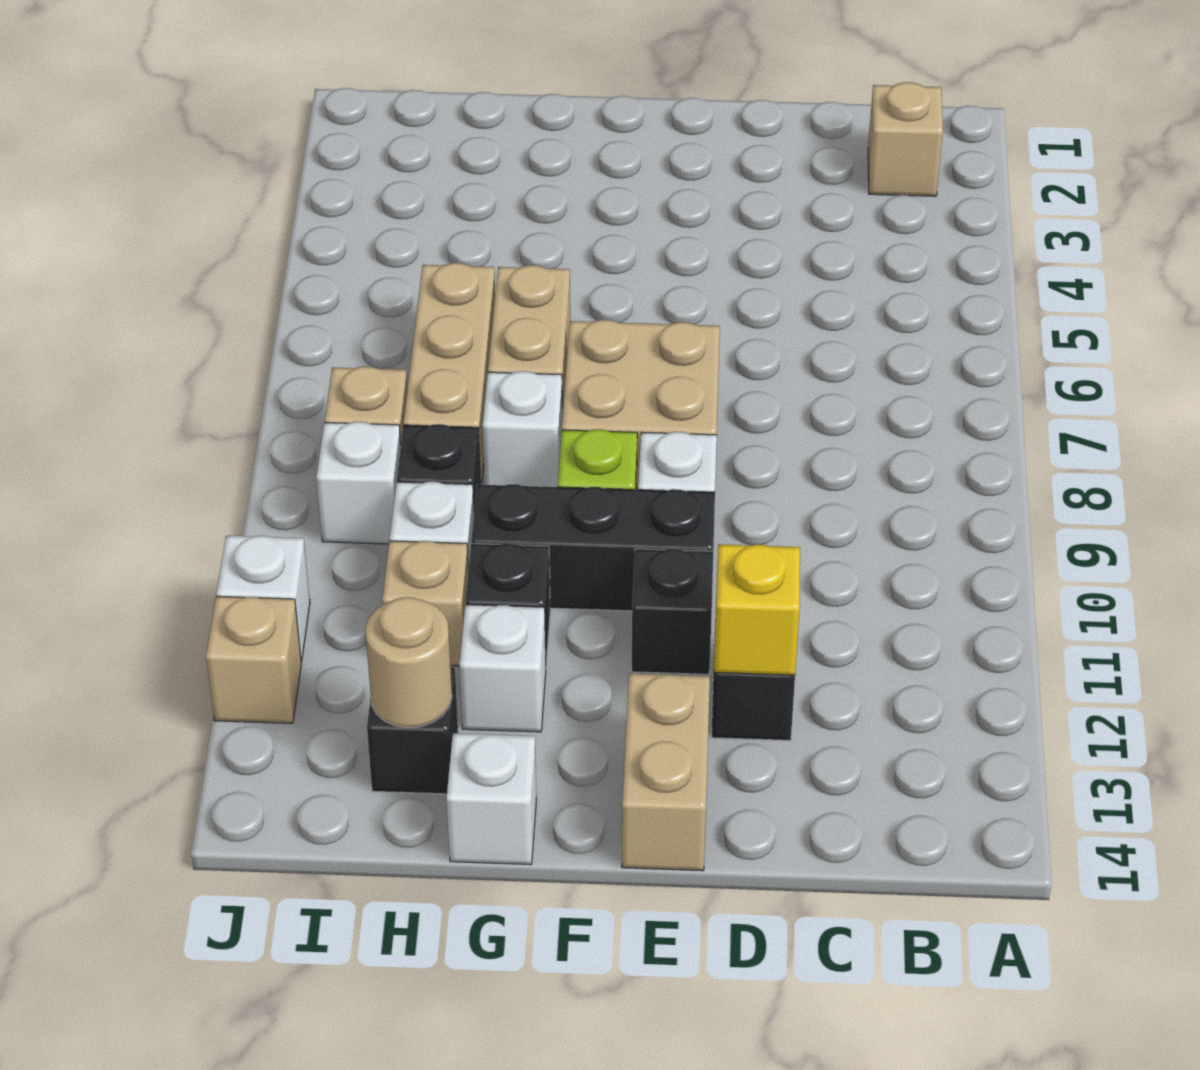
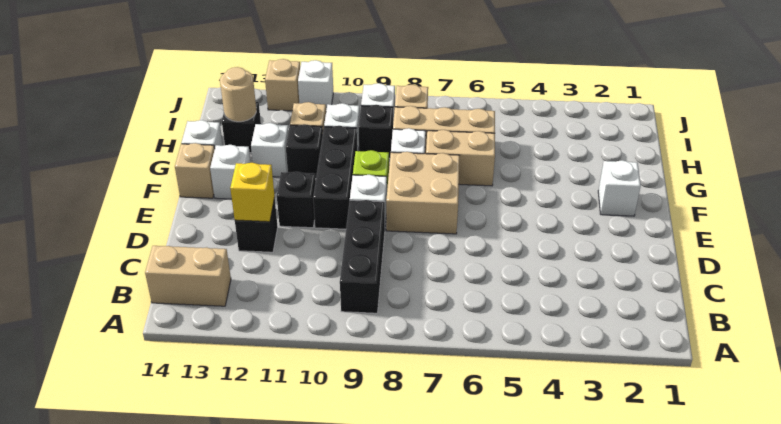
tan 1x1 brick [868,82,943,196] -> tan 1x1 brick moved to [175,143,215,198]
none -> black 1x3 brick [340,200,385,313]
tan 1x2 brick [622,674,710,871] -> tan 1x2 brick moved to [145,246,231,306]
none -> white 1x1 brick [598,160,641,216]
none -> white 1x1 brick [210,145,251,199]

